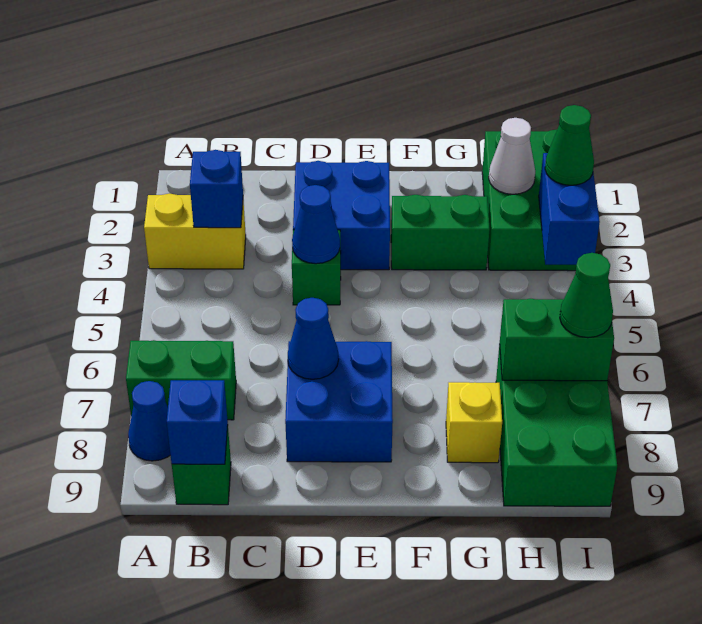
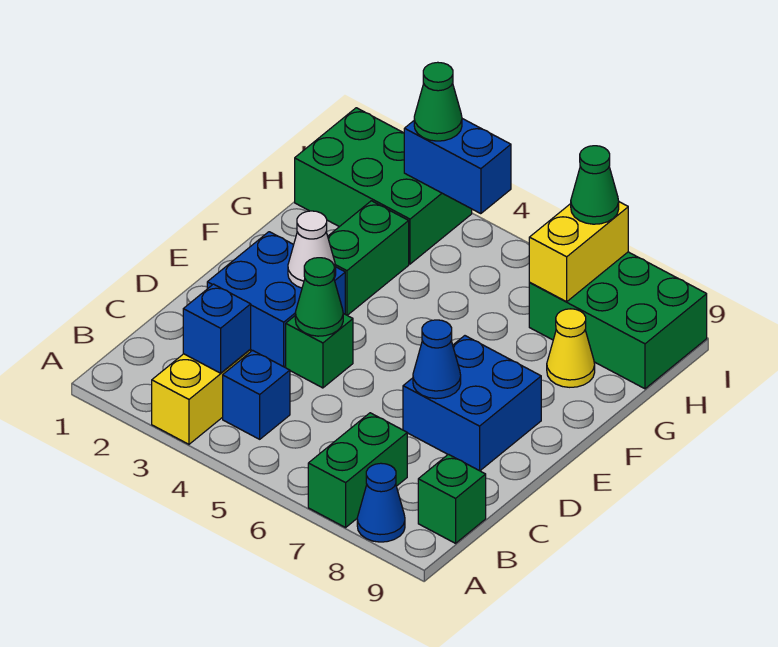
blue 1x1 brick [167,380,228,464] -> blue 1x1 brick moved to [223,350,290,439]
blue 1x1 cone [292,185,340,264] -> green 1x1 cone [295,258,343,336]
yellow 1x1 brick [446,382,502,463] -> yellow 1x1 cone [547,309,595,387]
white 1x1 cone [489,118,535,194] -> white 1x1 cone moved to [288,211,336,288]
green 1x2 brick [500,299,614,381] -> yellow 1x2 brick [529,202,628,302]

